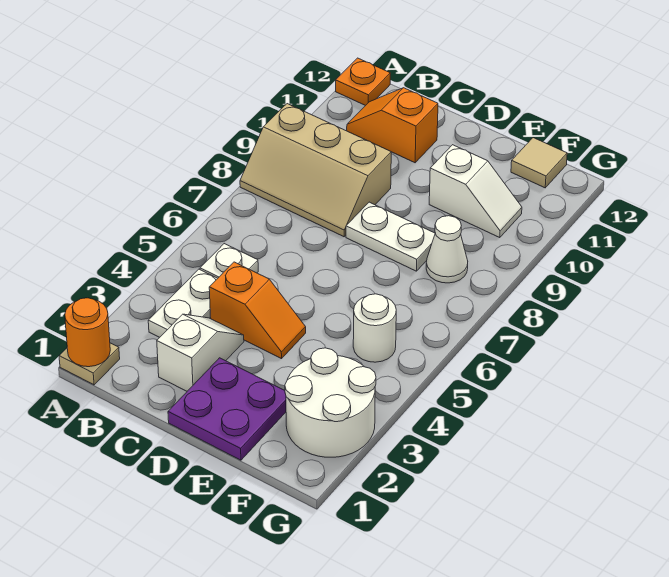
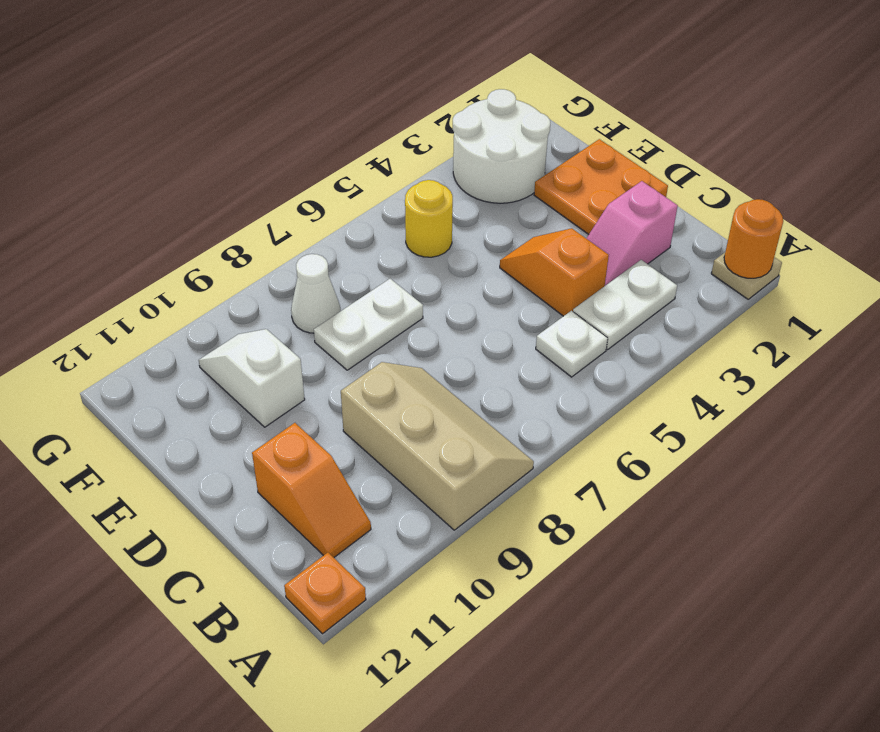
white 1x2 slope [157,314,244,391] -> pink 1x2 slope [586,181,678,286]
purple 2x2 plate [168,358,286,460] -> orange 2x2 plate [534,139,668,234]
white 1x2 plate [346,202,435,271] -> white 1x2 plate turned to [314,279,423,370]
white 1x1 round brick [353,294,396,362] -> yellow 1x1 round brick [405,180,453,257]
tan 1x1 tile [511,138,567,188] -> none

